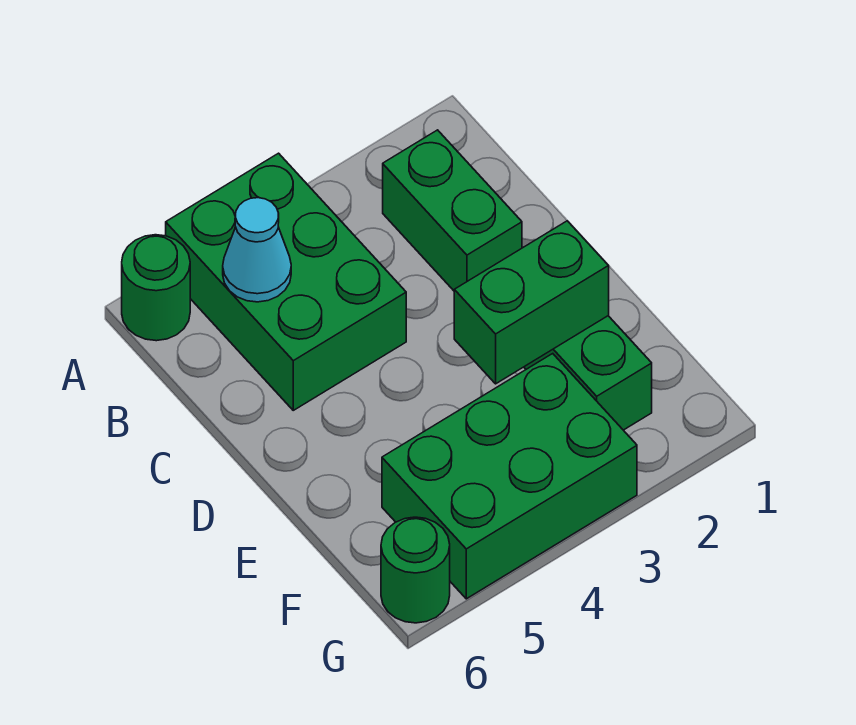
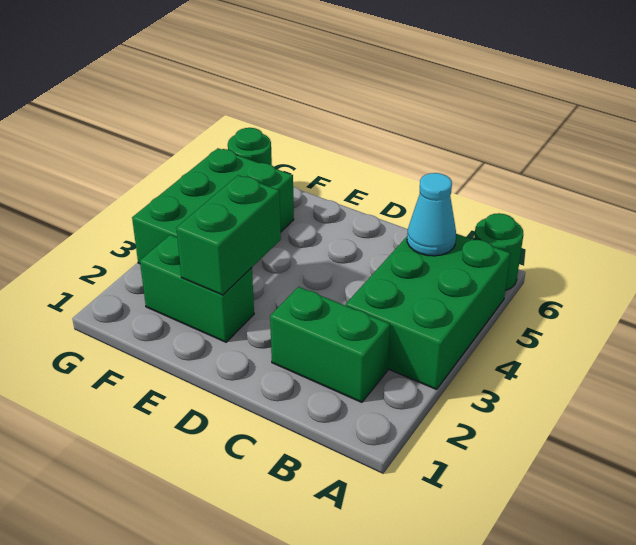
green 2x3 brick [166,153,406,410] -> green 2x3 brick turned to [346,234,510,390]

